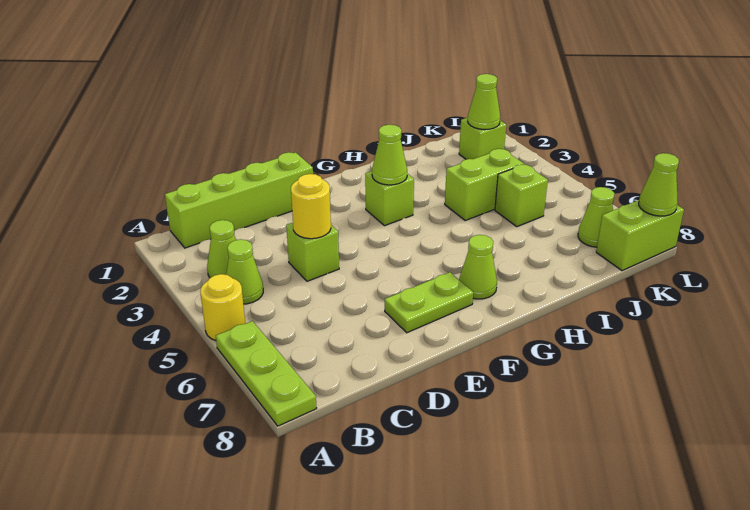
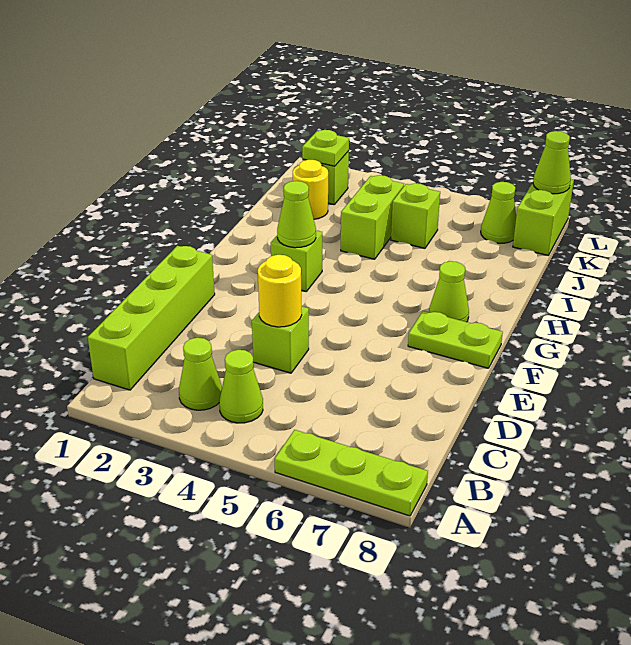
yellow 1x1 round brick [200,274,245,341] -> yellow 1x1 round brick moved to [293,160,328,219]
lime 1x2 plate [385,272,473,333] -> lime 1x2 plate turned to [408,311,503,368]
lime 1x1 cone [468,74,500,130] -> lime 1x1 plate [302,130,349,166]

